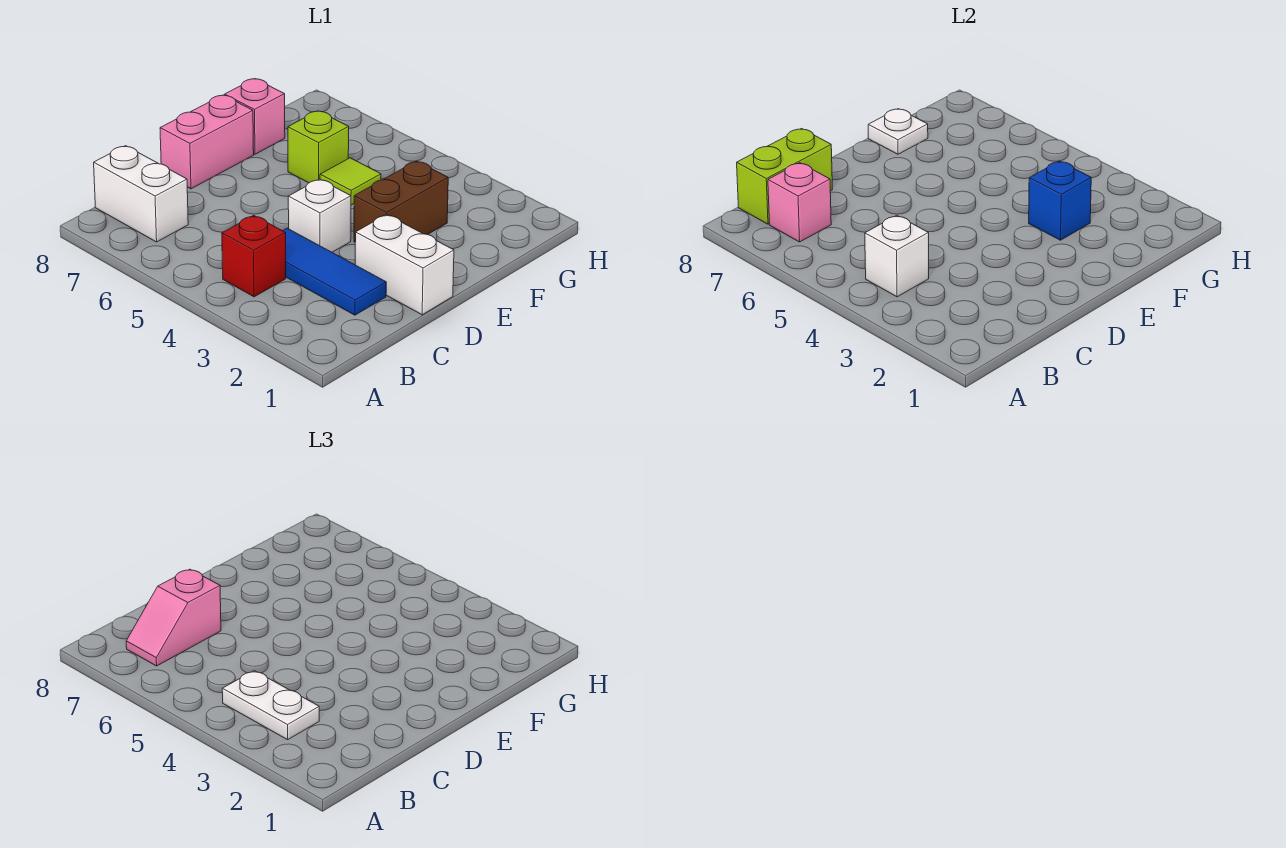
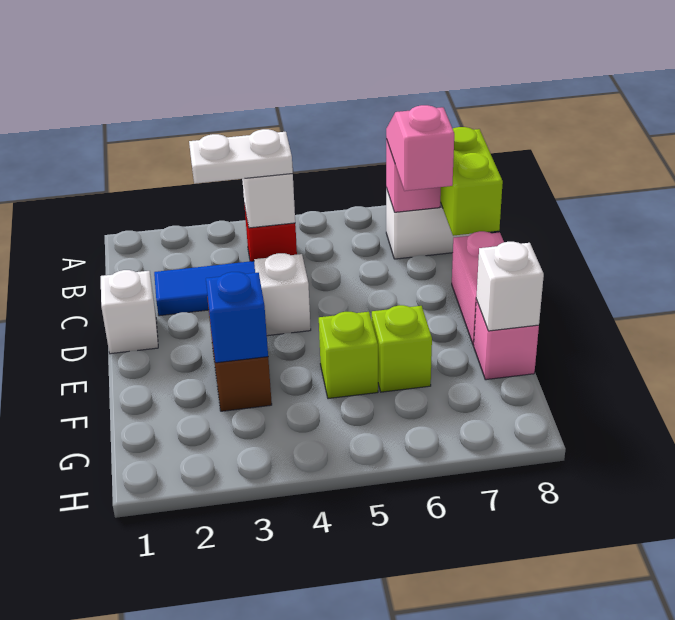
white 1x2 brick [355,214,454,315] -> white 1x1 brick [101,270,158,354]
lime 1x1 tile [320,158,381,205] -> lime 1x1 brick [319,312,378,399]
white 1x1 plate [868,109,928,154] -> white 1x1 brick [476,242,544,331]

